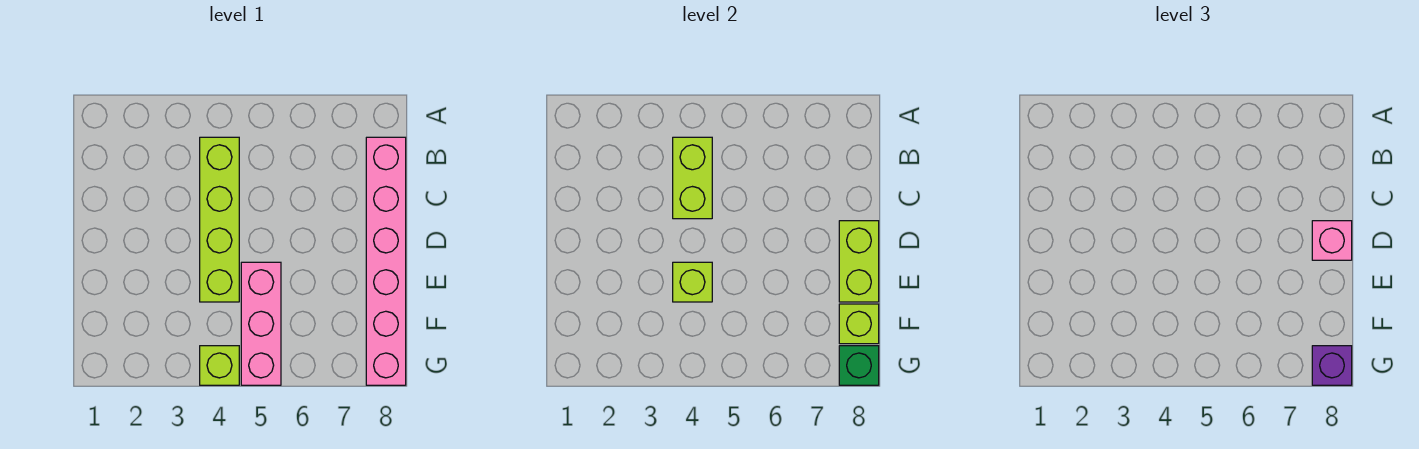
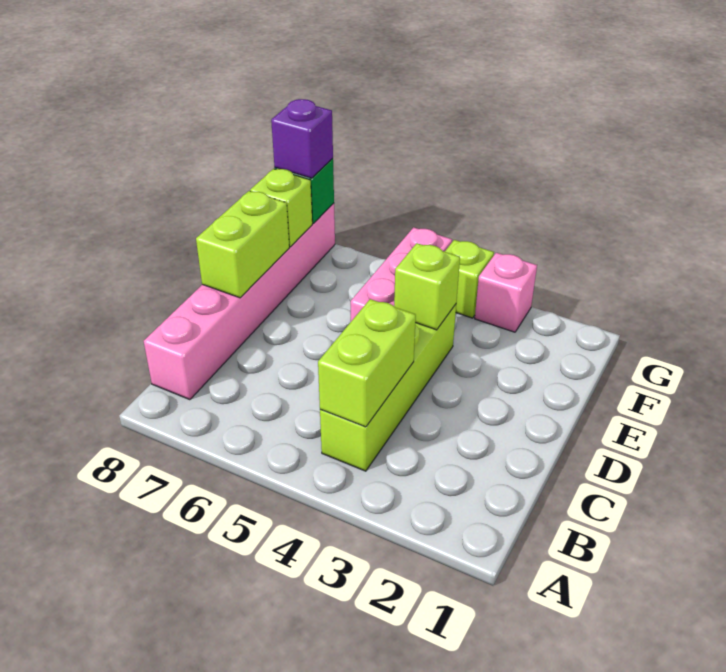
pink 1x1 brick [1312,221,1352,260] -> pink 1x1 brick moved to [475,253,537,332]

